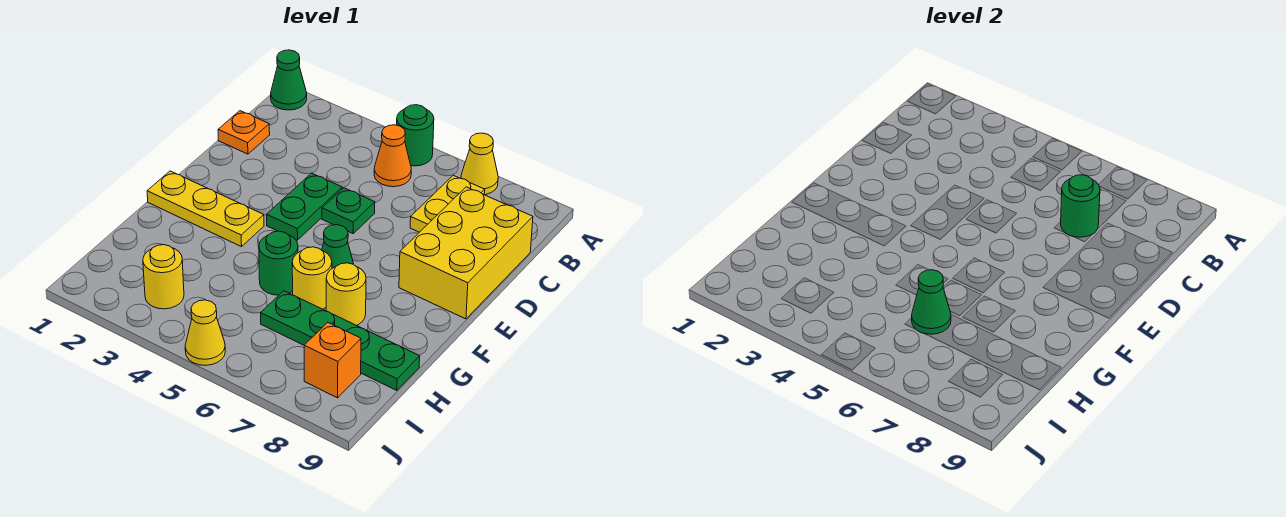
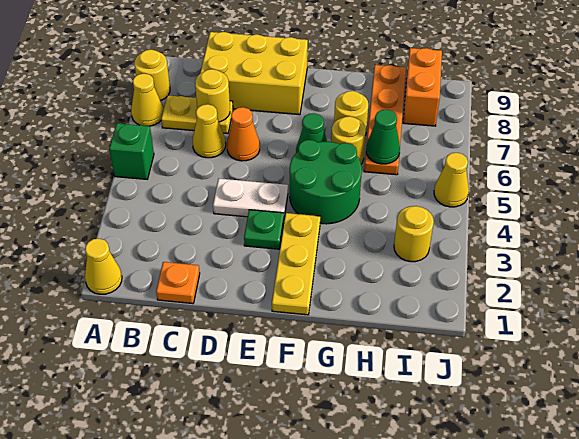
green 1x1 cone [271,50,307,110] -> yellow 1x1 cone [85,239,122,294]
green 1x1 round brick [397,105,434,166] -> green 1x1 brick [109,123,154,179]
none -> yellow 1x1 round brick [134,50,170,101]
orange 1x1 cone [374,125,411,187] -> orange 1x1 cone moved to [227,107,260,161]
none -> yellow 1x1 cone [193,104,226,158]
green 1x1 round brick [1061,175,1100,237] -> yellow 1x1 round brick [195,69,230,122]
green 1x2 plate [266,173,342,240] -> white 1x2 plate [213,179,288,217]
green 1x1 plate [322,188,375,234] -> green 1x1 plate moved to [244,210,284,249]
green 1x1 round brick [259,231,298,295] -> green 2x2 round brick [290,140,362,224]
green 1x4 plate [261,291,420,391] -> orange 1x4 plate [364,65,406,175]
orange 1x1 brick [304,323,361,398] -> orange 1x2 brick [403,48,442,126]

